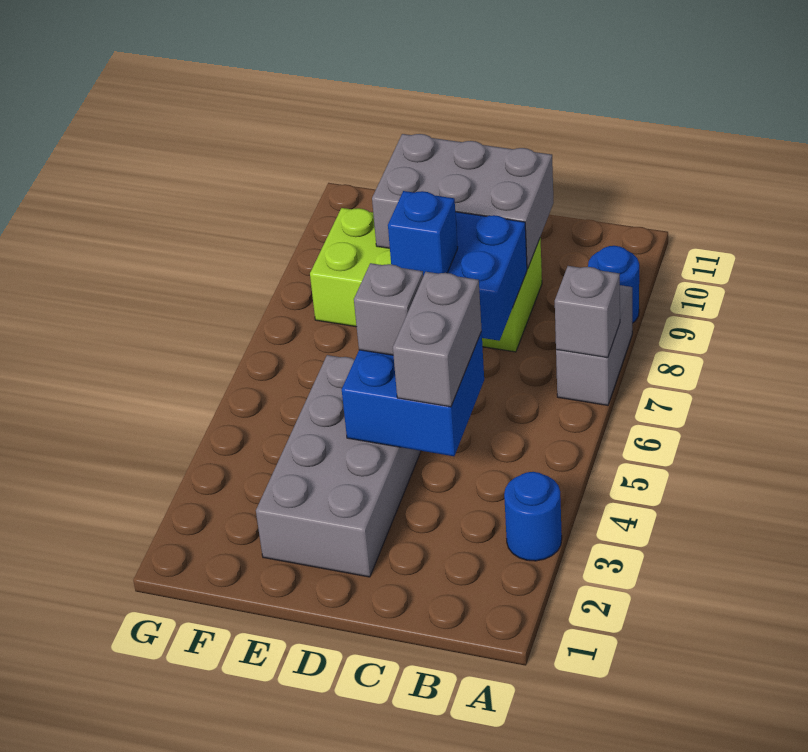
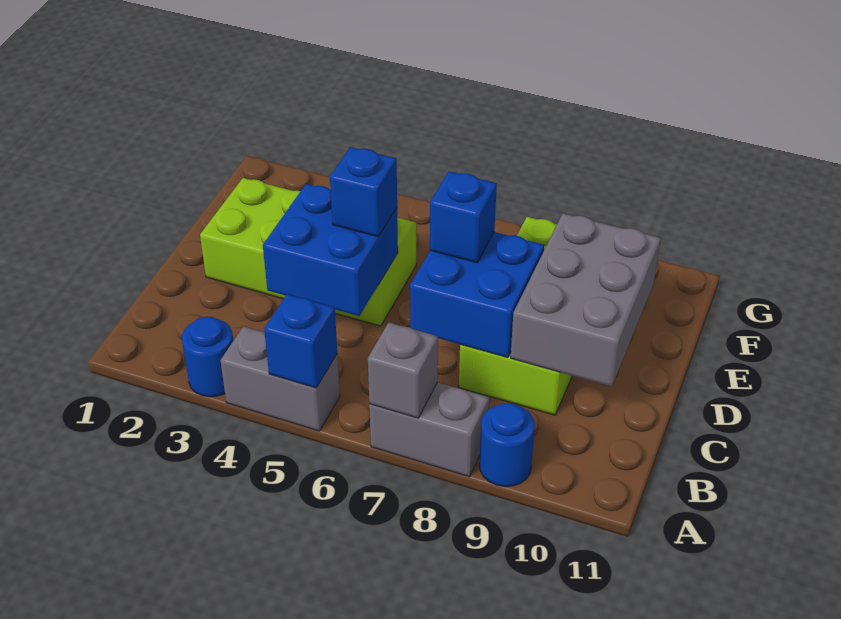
none -> blue 1x1 brick [264,294,337,388]
grey 1x2 brick [393,272,482,407] -> grey 1x2 brick moved to [220,326,340,431]
grey 2x4 brick [256,355,421,577] -> lime 2x4 brick [200,178,416,326]
grey 1x1 brick [354,263,423,355] -> blue 1x1 brick [330,147,397,237]

